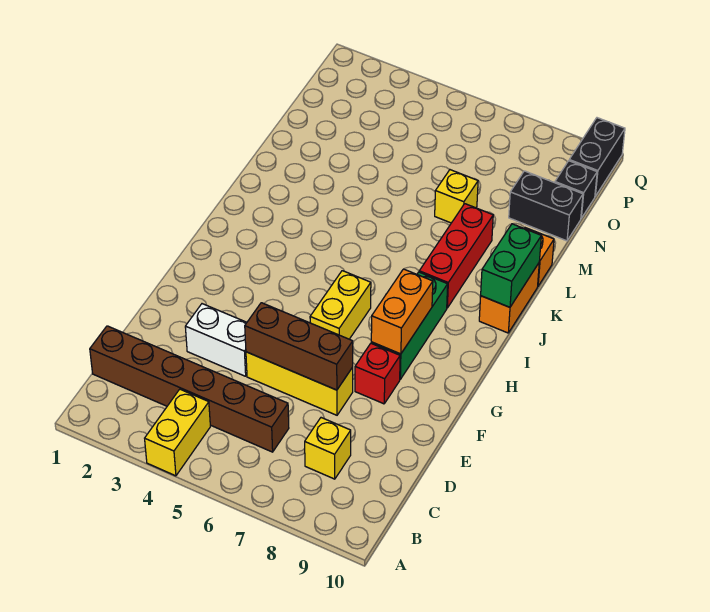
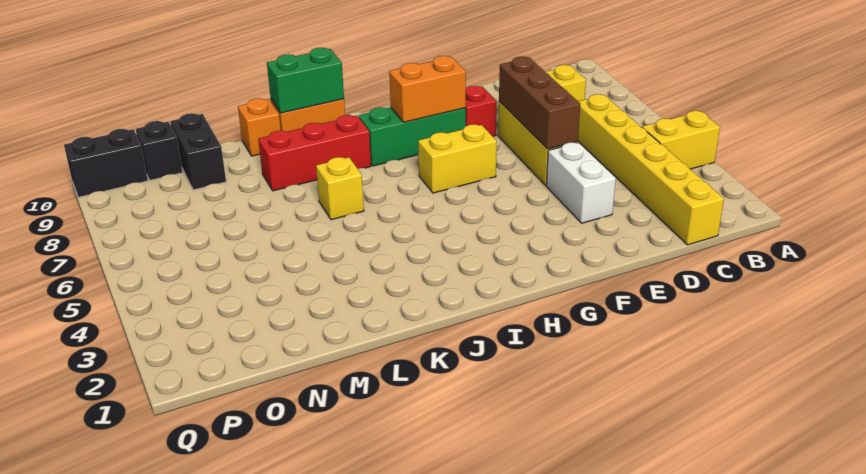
brown 1x6 brick [90,326,289,452] -> yellow 1x6 brick [578,94,724,245]
yellow 1x1 brick [435,170,478,223] -> yellow 1x1 brick moved to [316,157,364,220]

